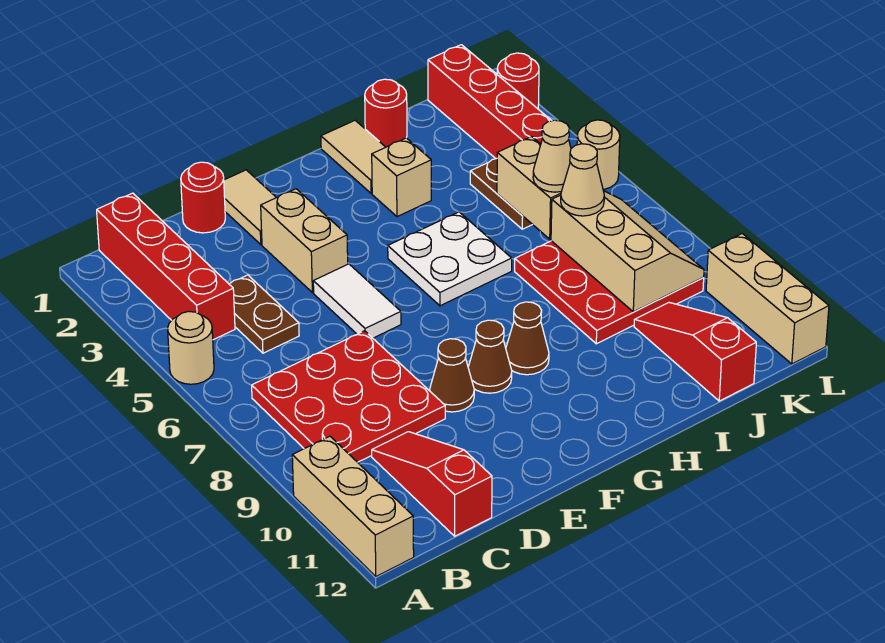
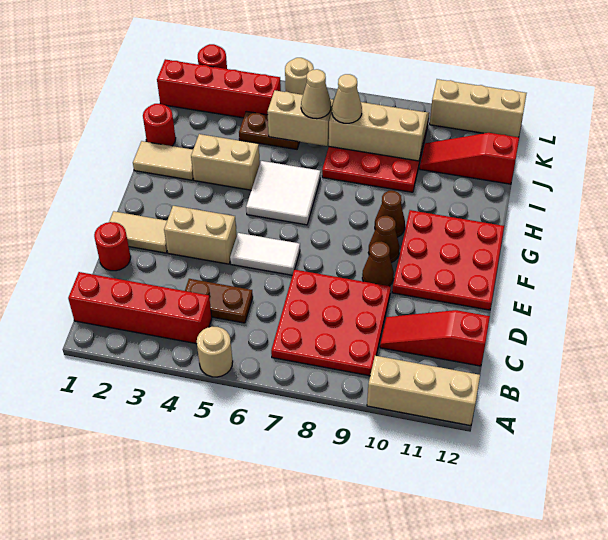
none -> red 3x3 plate [392,210,504,310]
white 2x2 plate [388,212,512,306] -> white 2x2 tile [246,161,320,225]
tan 1x1 brick [372,138,431,217] -> tan 1x2 brick [191,134,260,190]

